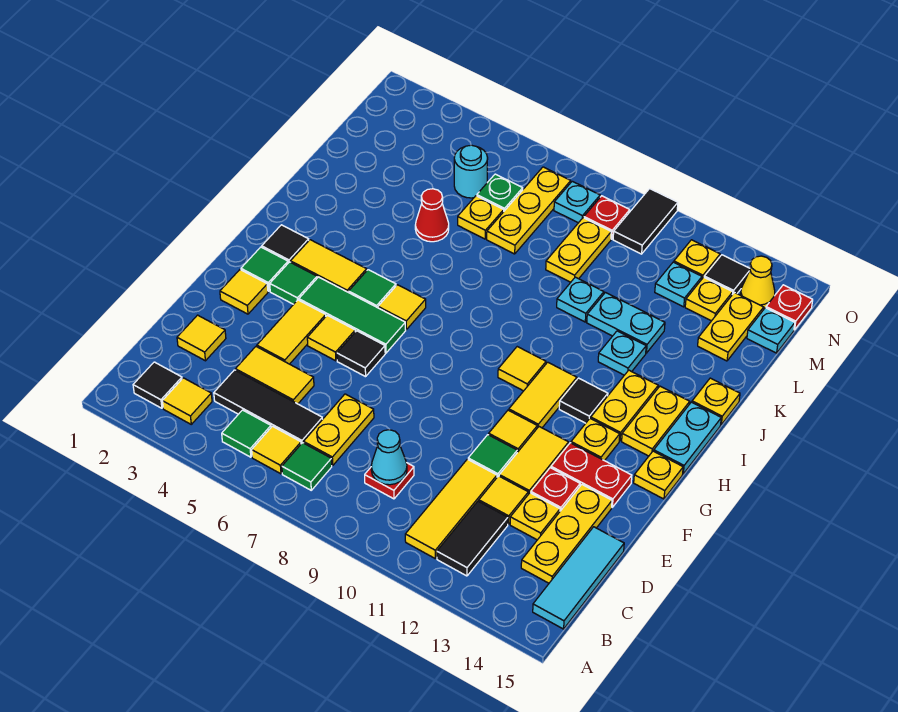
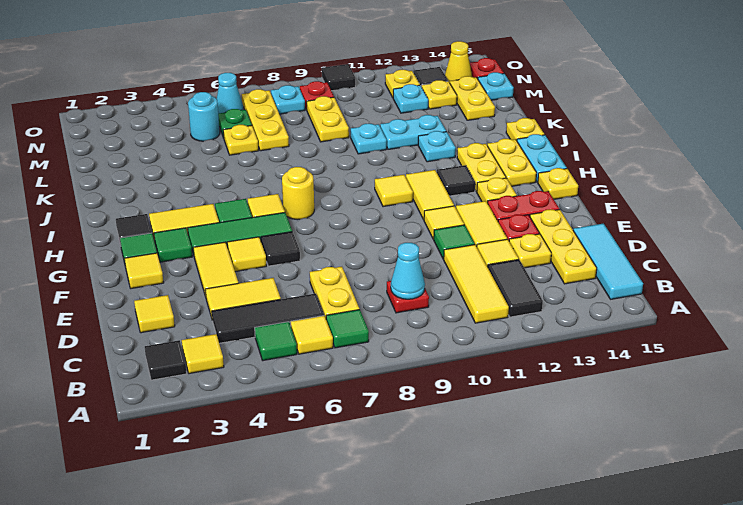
none -> yellow 1x1 round brick [282,167,314,220]
red 1x1 cone [415,189,449,242] -> none
none -> cyan 1x1 cone [217,73,244,113]
black 1x2 tile [613,189,678,254] -> black 1x1 tile [322,64,355,91]

